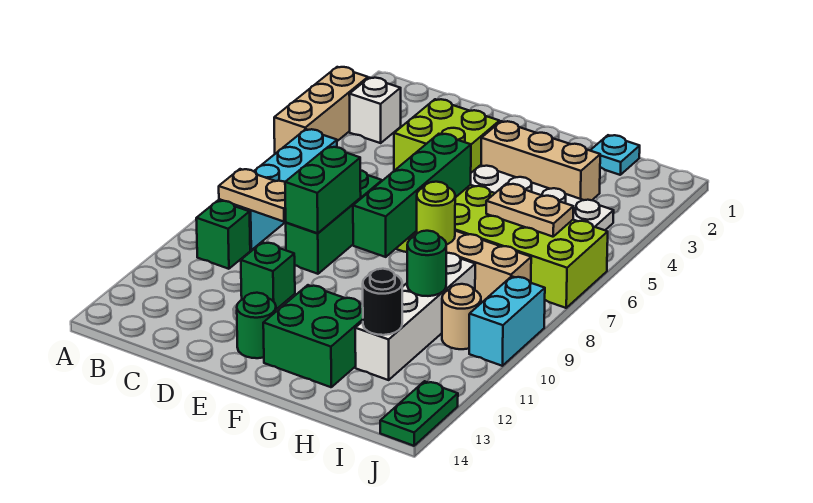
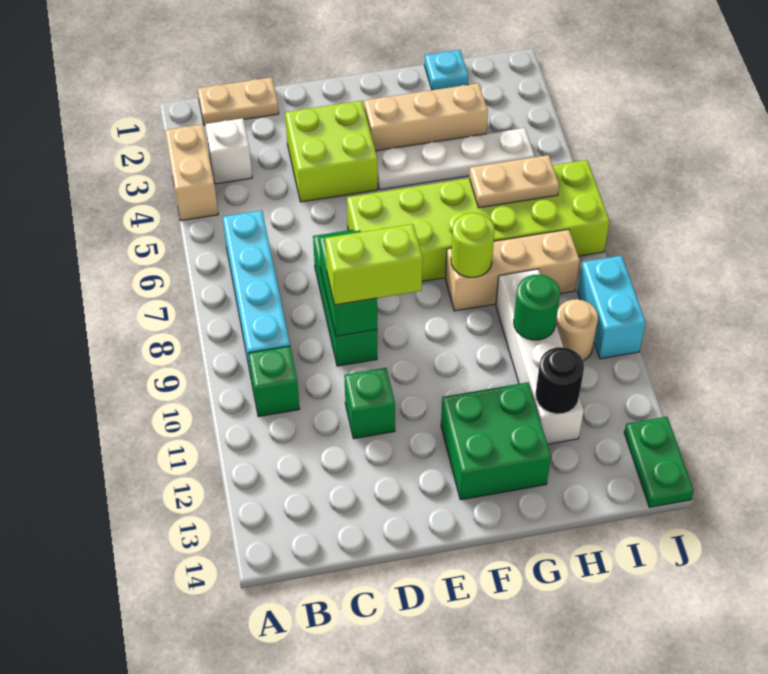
tan 1x3 brick [274,67,368,154] -> tan 1x2 brick [165,124,218,221]
tan 1x2 plate [219,169,286,222] -> tan 1x2 plate moved to [197,77,279,125]
none -> lime 1x2 brick [325,224,423,305]
green 1x1 round brick [237,293,276,358] -> none
green 1x4 brick [353,134,471,257] -> none

